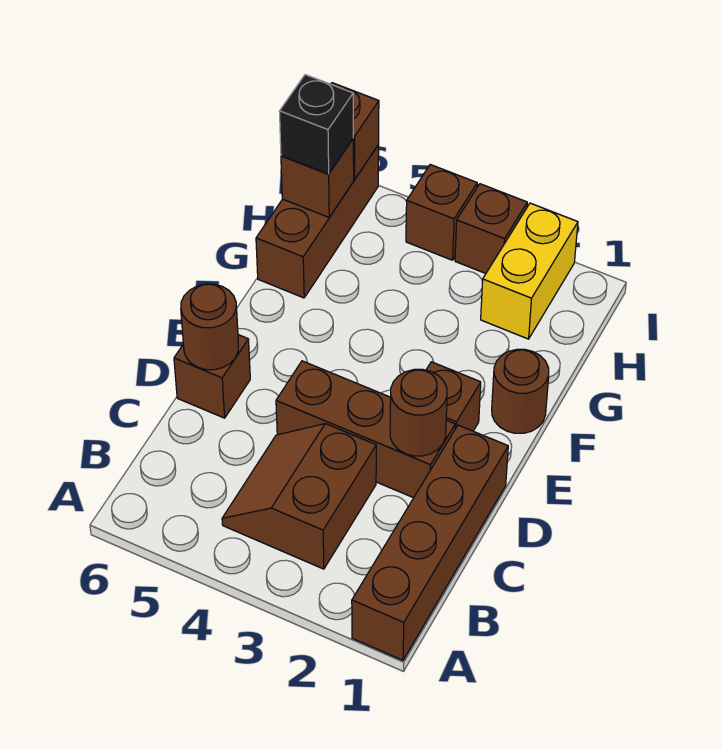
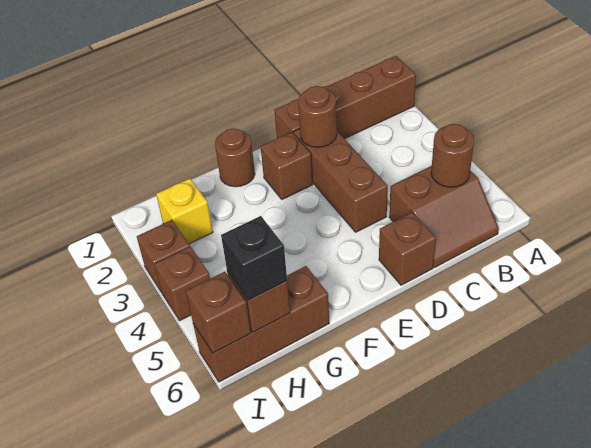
brown 2x2 slope [222,424,376,569] -> brown 2x2 slope moved to [389,166,499,267]
brown 1x1 round brick [181,284,238,370] -> brown 1x1 round brick moved to [431,124,474,187]
yellow 1x2 brick [481,203,578,339] -> yellow 1x1 brick [156,178,213,244]

